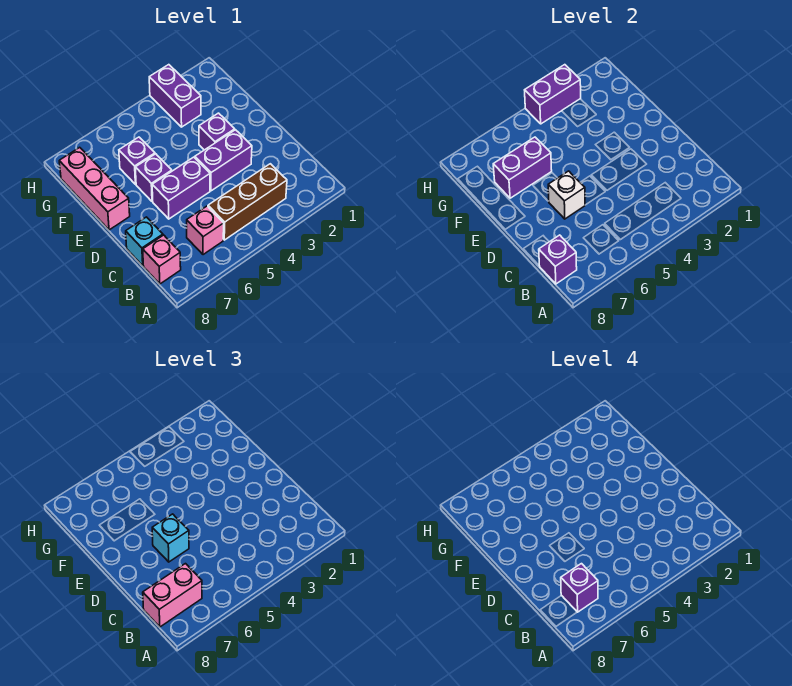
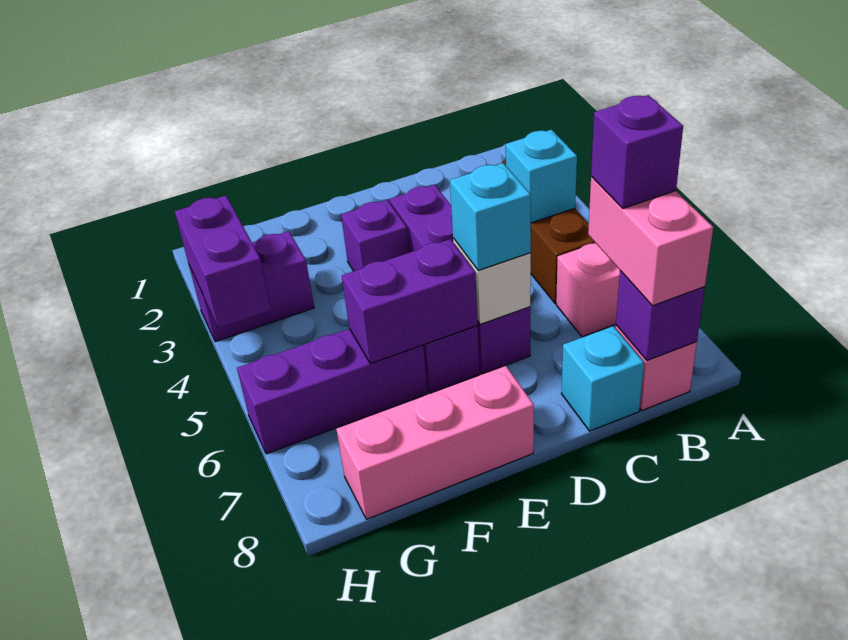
none -> cyan 1x1 brick [506,130,577,223]
purple 1x1 brick [119,137,155,184] -> purple 1x3 brick [237,329,428,454]
purple 1x2 brick [493,137,552,198] -> purple 1x2 brick turned to [342,239,478,364]

